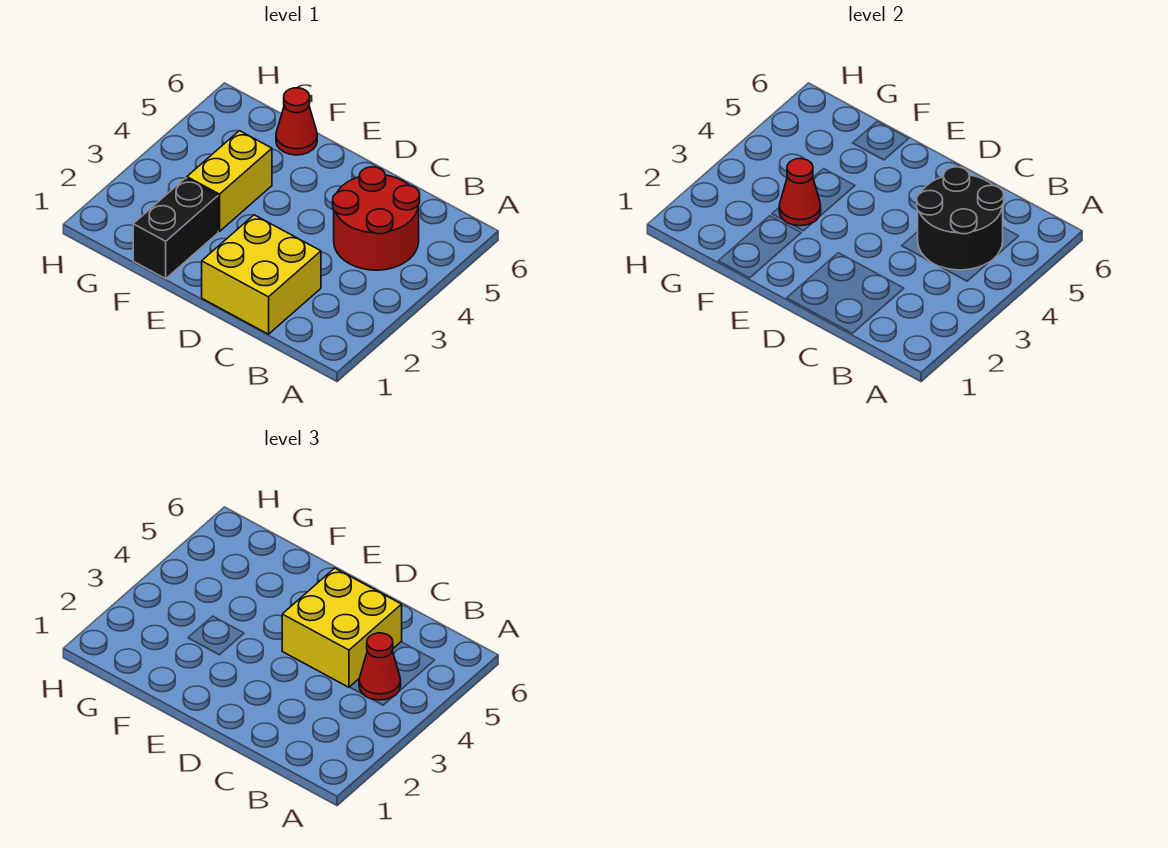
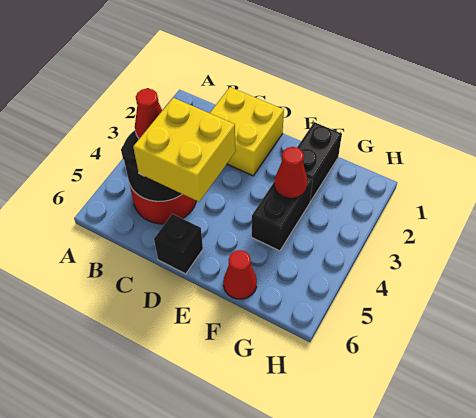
none -> black 1x1 brick [154,214,203,274]
yellow 1x2 brick [187,131,272,232] -> black 1x2 brick [252,178,313,251]

